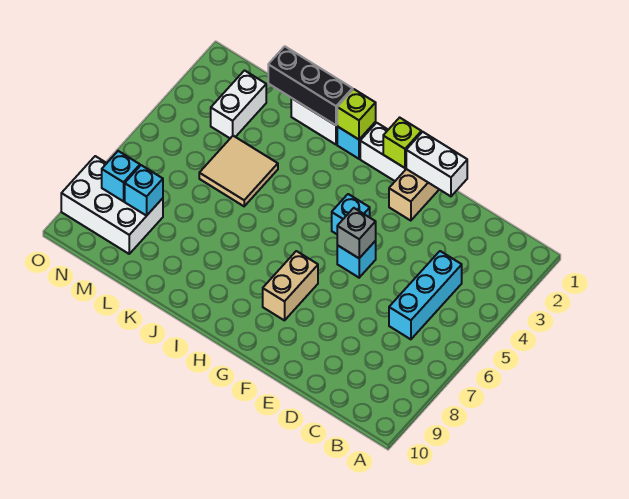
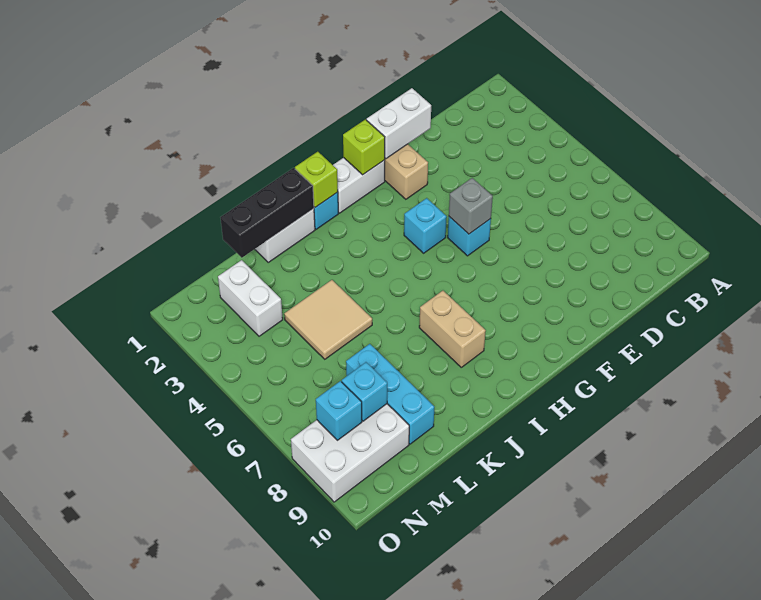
cyan 1x3 brick [389,251,462,339] -> cyan 1x3 brick moved to [346,344,434,444]
tan 1x2 brick [263,251,318,320] -> tan 1x2 brick moved to [419,291,486,367]

